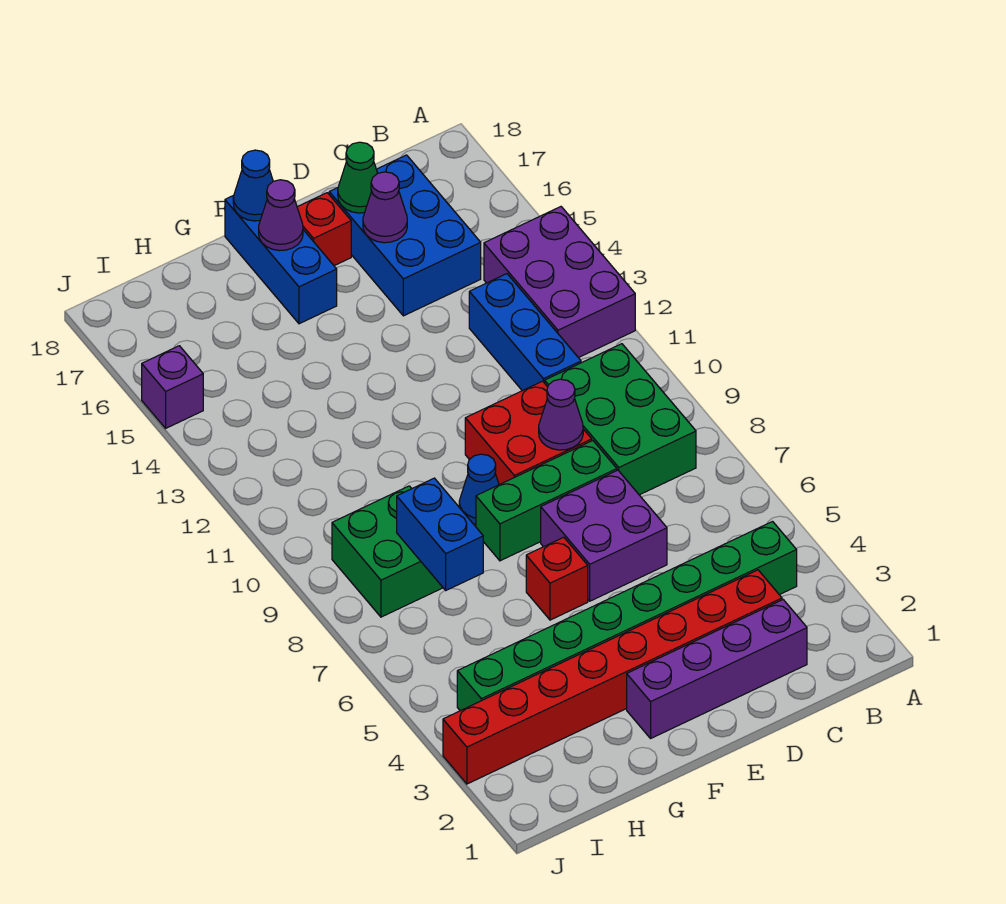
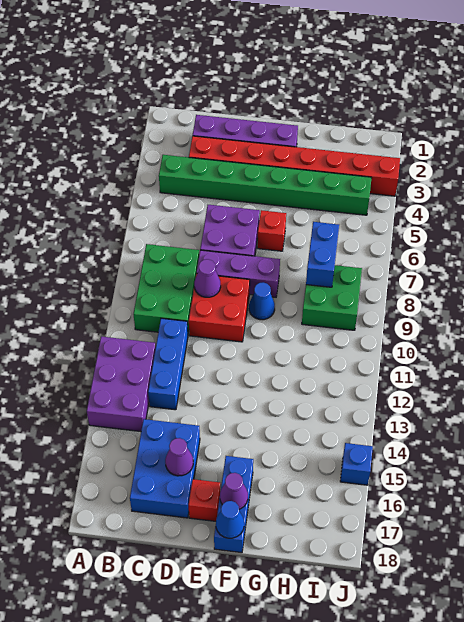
green 1x3 brick [476,441,617,561] -> purple 1x3 brick [197,250,280,297]
green 1x1 cone [338,142,378,213] -> none
purple 1x1 brick [142,346,203,428] -> blue 1x1 brick [340,443,373,485]

